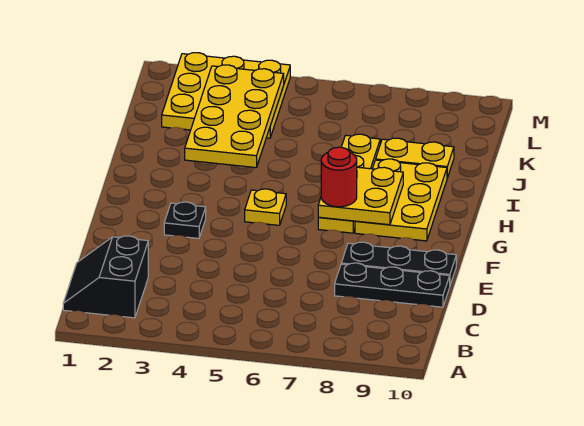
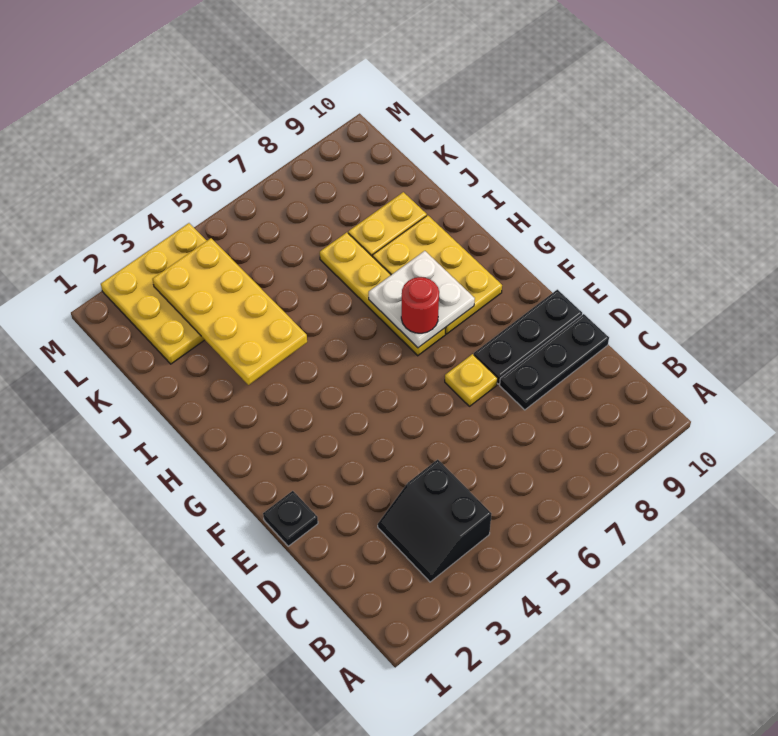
black 2x2 slope [63,236,148,318] -> black 2x2 slope moved to [378,460,491,582]
black 1x1 plate [164,202,206,238] -> black 1x1 plate moved to [263,491,318,546]
yellow 1x1 plate [245,189,286,225] -> yellow 1x1 plate moved to [445,354,498,406]
yellow 2x2 plate [318,167,403,225] -> white 2x2 plate [369,251,475,348]

